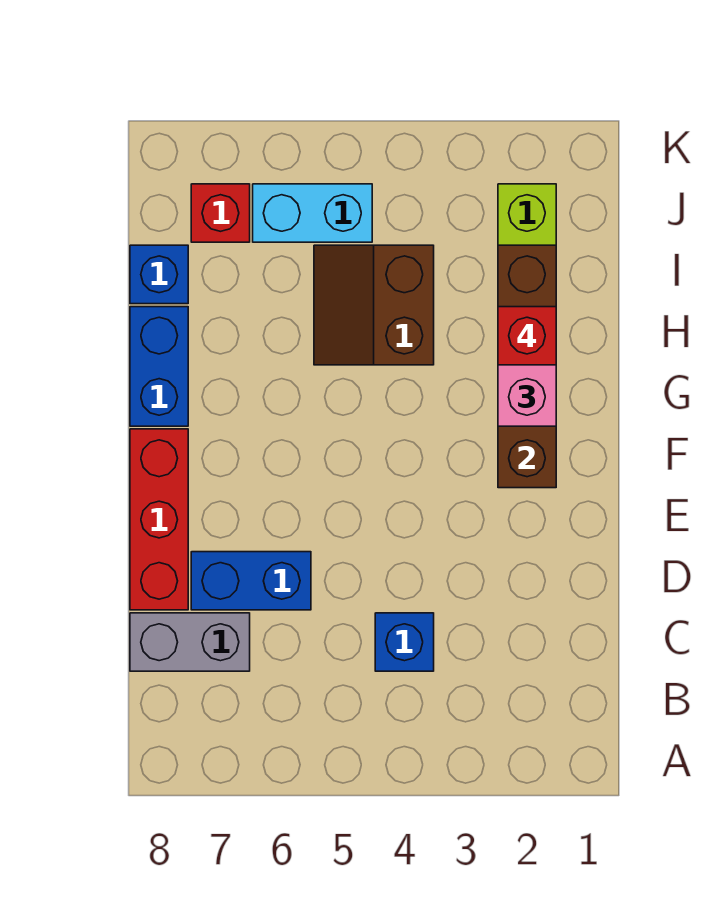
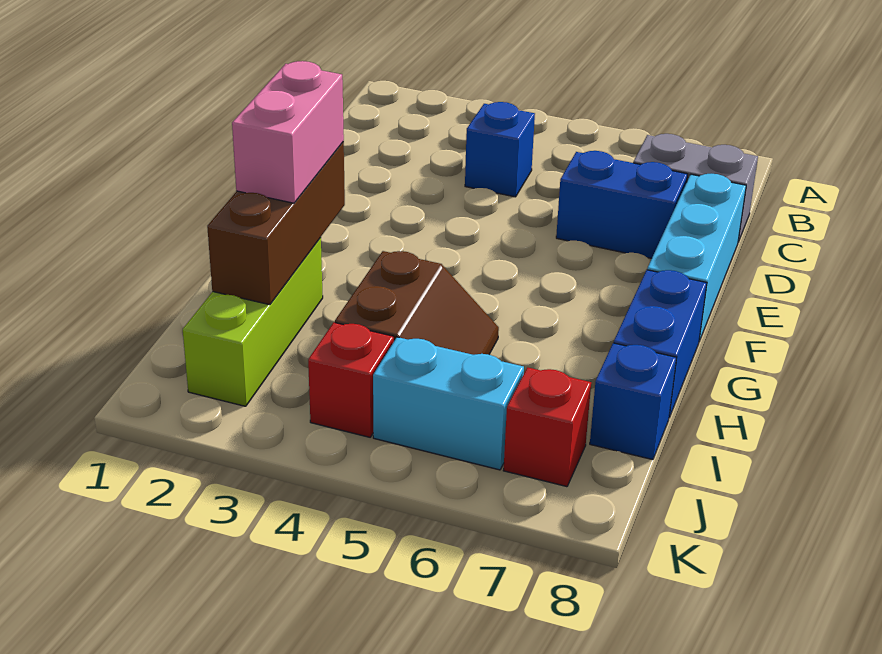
red 1x3 brick [130,429,188,610] -> cyan 1x3 brick [647,174,746,341]
brown 1x4 brick [498,245,556,488] -> brown 1x3 brick [207,142,345,305]
red 1x1 brick [498,307,556,365] -> red 1x1 brick moved to [308,322,394,437]

